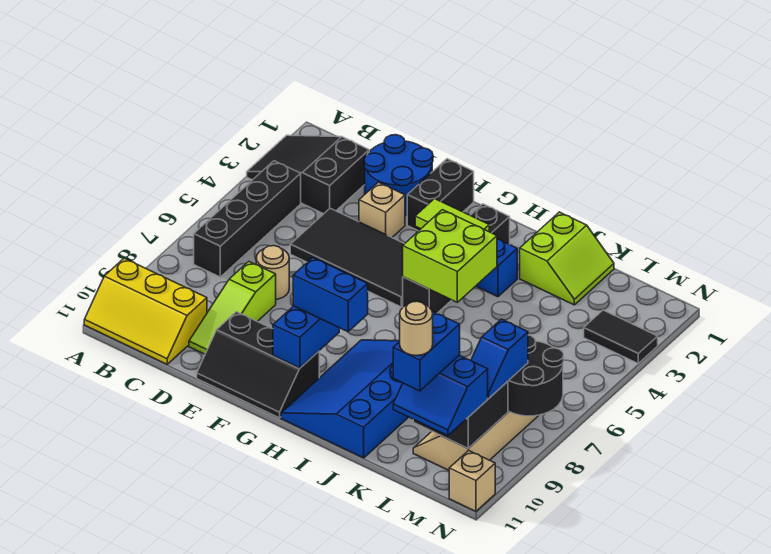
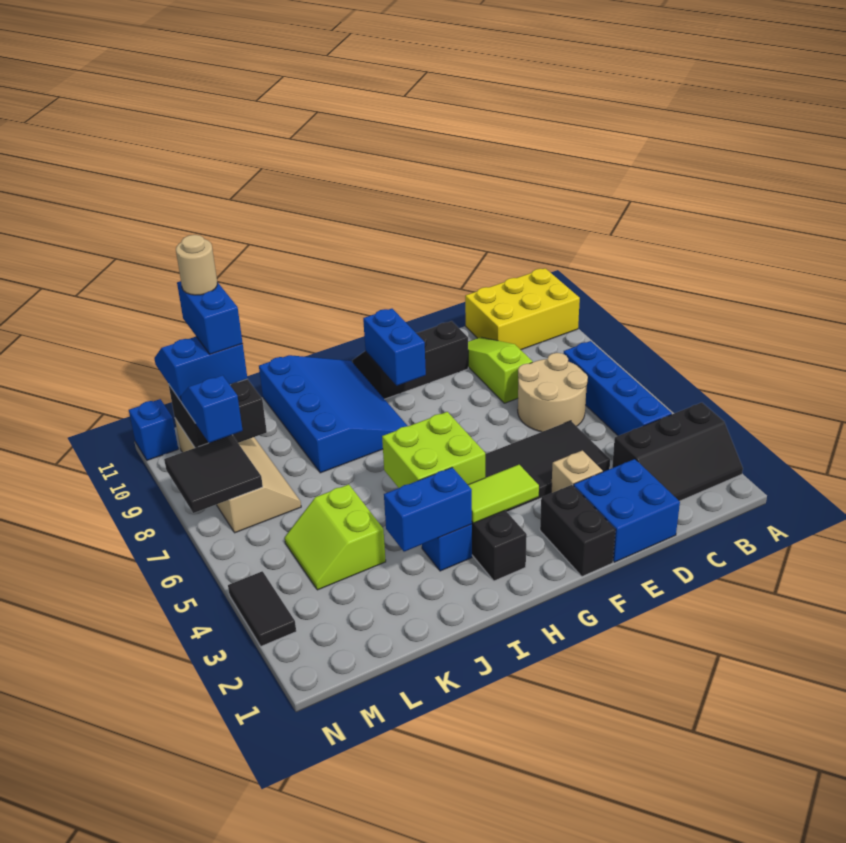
black 2x3 slope [247,135,369,214] -> black 2x3 slope turned to [612,403,743,501]
yellow 2x3 slope [84,258,207,364] -> yellow 2x3 brick [465,268,580,350]
black 1x4 brick [194,161,301,277] -> blue 1x4 brick [563,341,672,436]
blue 2x2 round brick [364,135,433,216] -> blue 2x2 brick [574,459,680,562]
tan 1x1 round brick [256,246,289,299] -> tan 2x2 round brick [518,353,588,432]
blue 1x2 brick [293,258,368,332] -> blue 1x2 brick moved to [384,468,472,552]
lime 2x2 slope [520,212,614,305] -> lime 2x2 slope moved to [285,484,386,590]
black 1x2 tile [584,310,658,363] -> black 1x2 tile turned to [228,571,296,646]
black 2x2 round brick [508,335,564,416] -> black 2x2 tile [164,435,263,513]
tan 1x1 brick [449,450,495,511] -> blue 1x1 brick [129,399,178,460]

